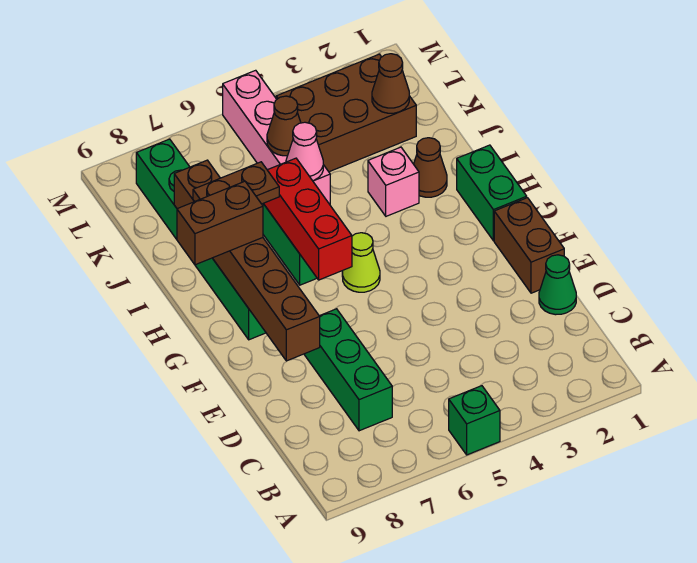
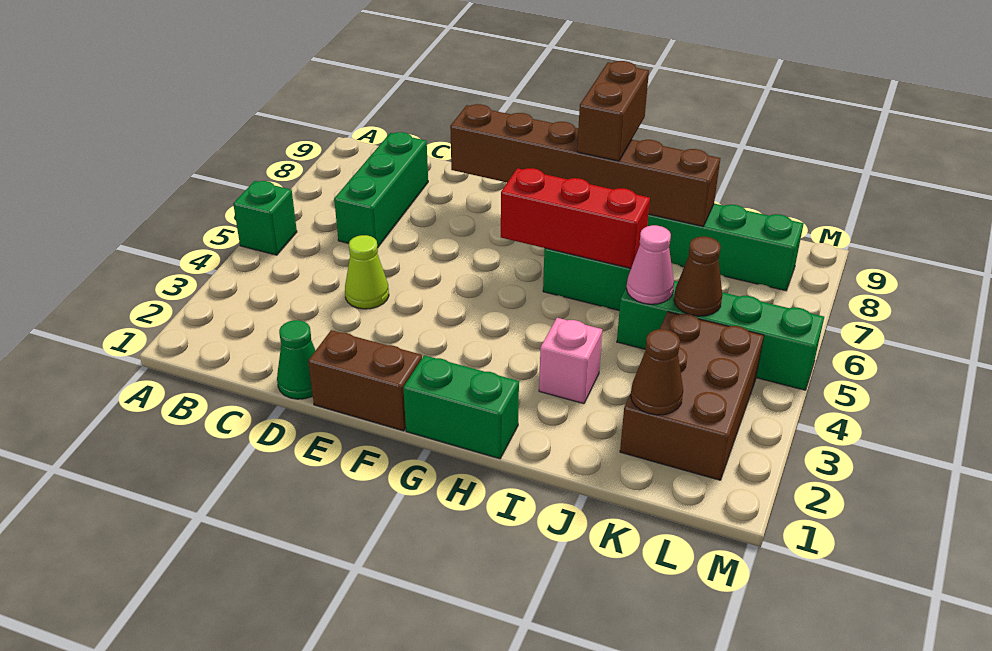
green 1x3 brick [304,309,392,431] -> green 1x3 brick turned to [334,132,428,248]
lime 1x1 cone [342,233,380,292] -> lime 1x1 cone moved to [345,235,389,309]
brown 1x1 cone [414,138,447,197] -> none
brown 1x2 plate [193,162,279,204] -> none
pink 1x4 brick [223,70,330,204] -> green 1x4 brick [617,281,824,390]

